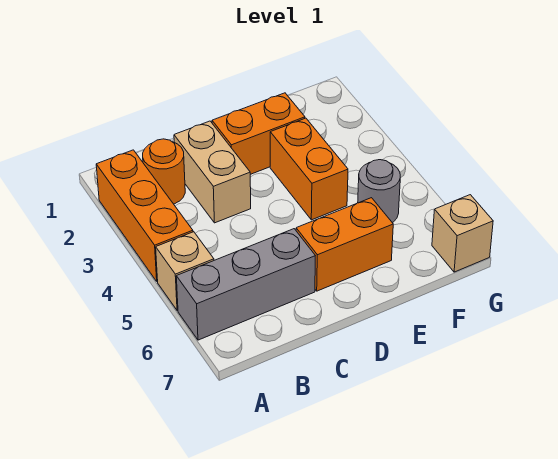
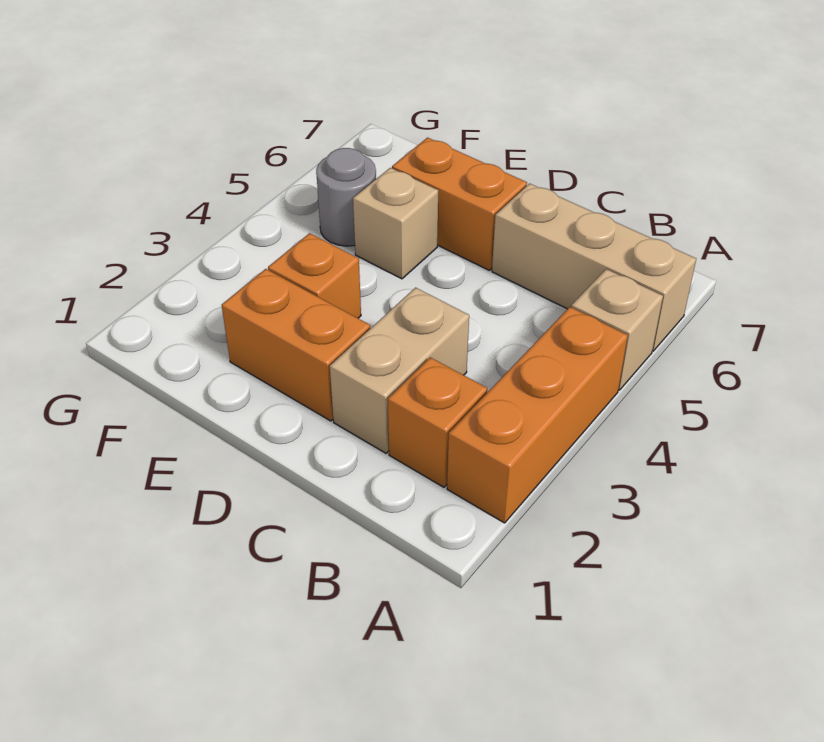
grey 1x3 brick [176,229,315,340] -> tan 1x3 brick [492,184,696,351]
orange 1x1 round brick [143,139,185,204] -> orange 1x1 brick [388,357,487,487]
orange 1x2 brick [270,118,348,220] -> orange 1x1 brick [268,233,361,318]
tan 1x1 brick [432,195,493,272] -> tan 1x1 brick moved to [353,168,438,279]

